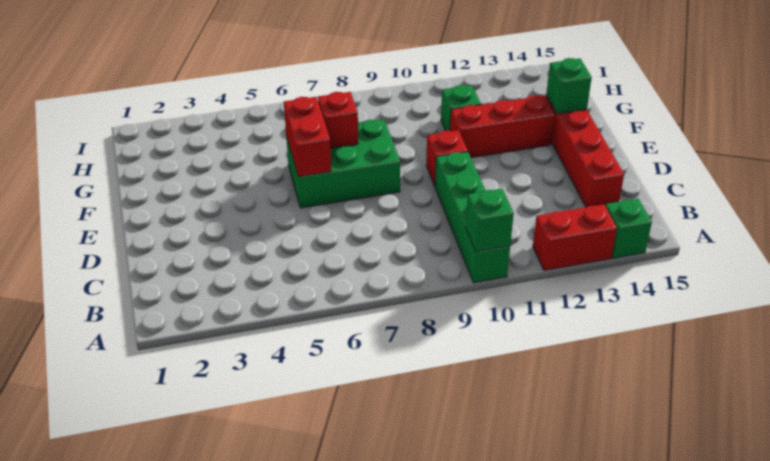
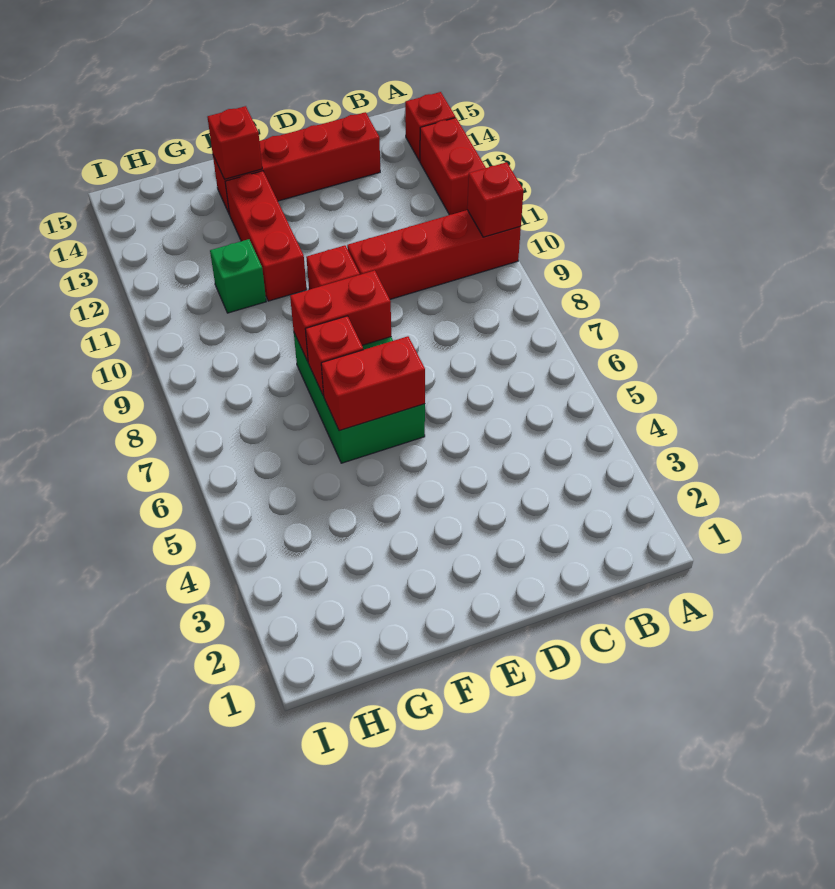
green 1x4 brick [435,152,510,283] -> red 1x4 brick [347,210,521,299]
green 1x1 brick [466,189,514,251] -> red 1x1 brick [467,162,524,237]
green 1x1 brick [606,199,652,258] -> red 1x1 brick [405,92,455,161]
none -> red 1x2 brick [290,270,391,361]
green 1x1 brick [546,58,592,114] -> red 1x1 brick [207,106,262,179]

